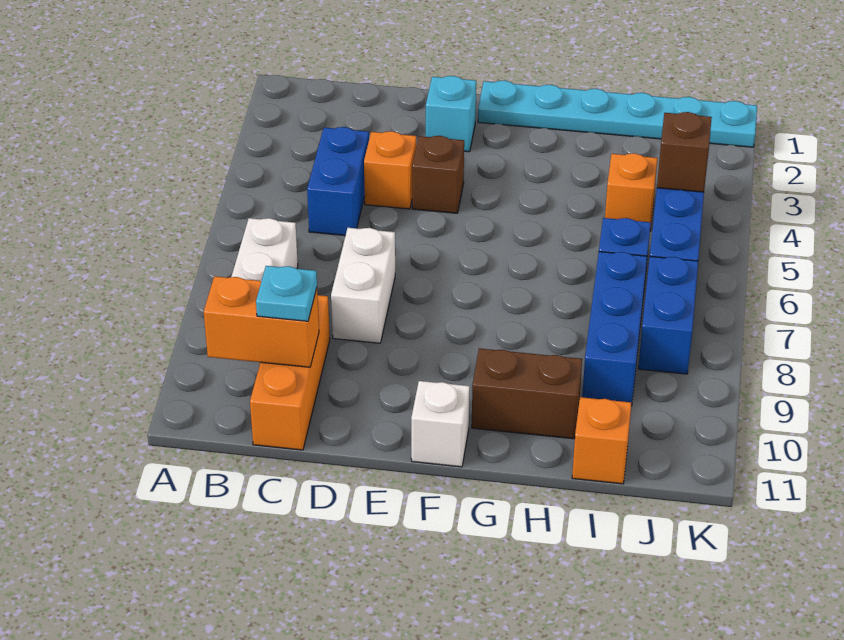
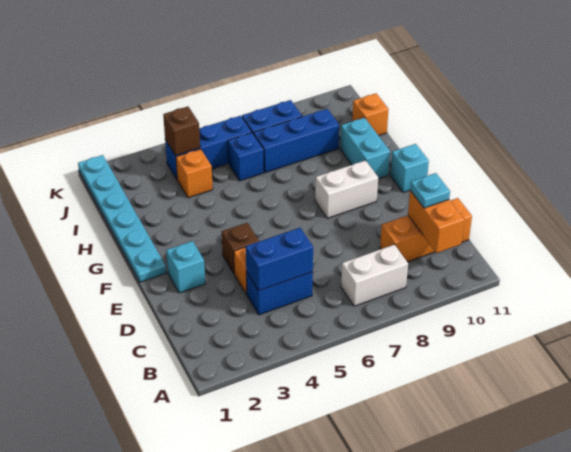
none -> blue 1x2 brick [246,228,313,291]
white 1x2 brick [331,228,395,343] -> white 1x2 brick moved to [315,160,378,218]
white 1x1 brick [411,381,470,467] -> cyan 1x1 brick [390,144,429,192]
brown 1x2 brick [472,348,582,439] -> cyan 1x2 brick [340,118,390,179]

